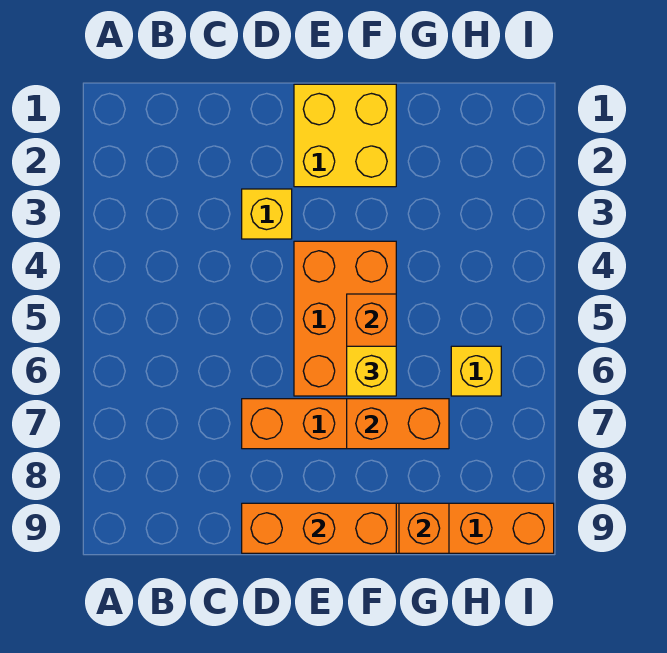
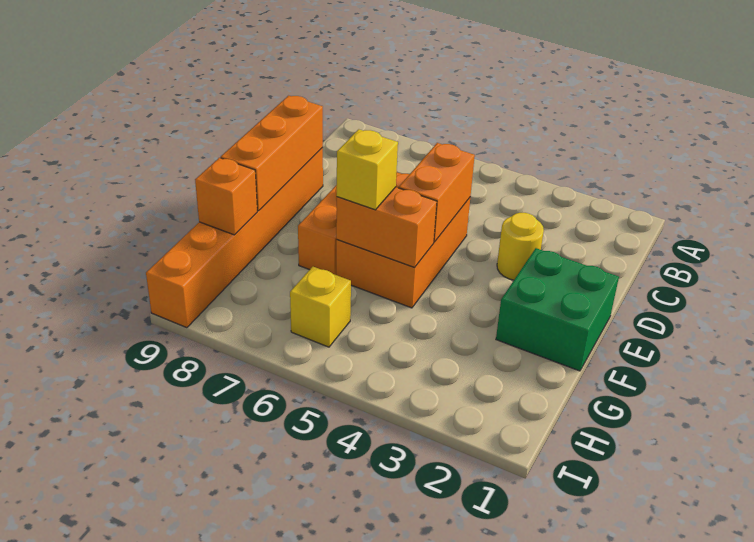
yellow 1x1 brick [242,189,292,239] -> yellow 1x1 round brick [497,213,544,280]
yellow 2x2 brick [294,84,396,187] -> green 2x2 brick [496,248,619,371]
orange 2x3 brick [294,241,396,396] -> orange 2x3 brick turned to [336,172,470,308]
orange 1x2 brick [347,399,449,449] -> orange 1x2 brick moved to [399,143,475,242]

